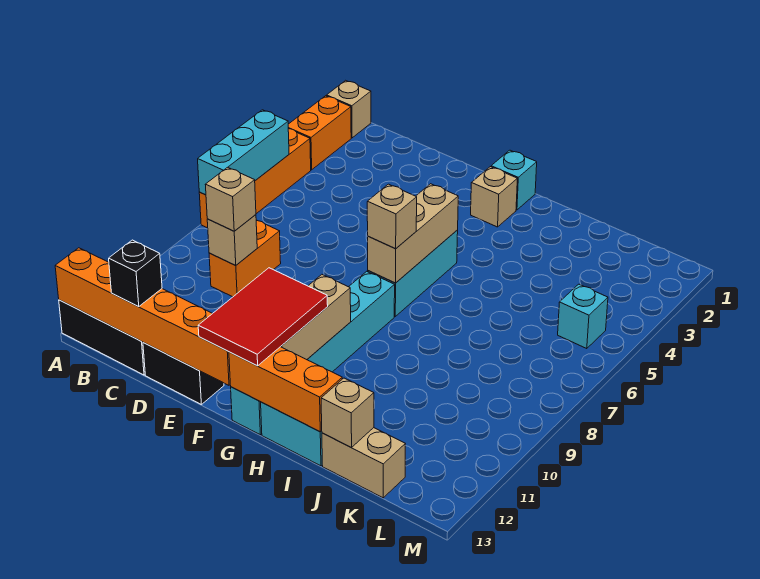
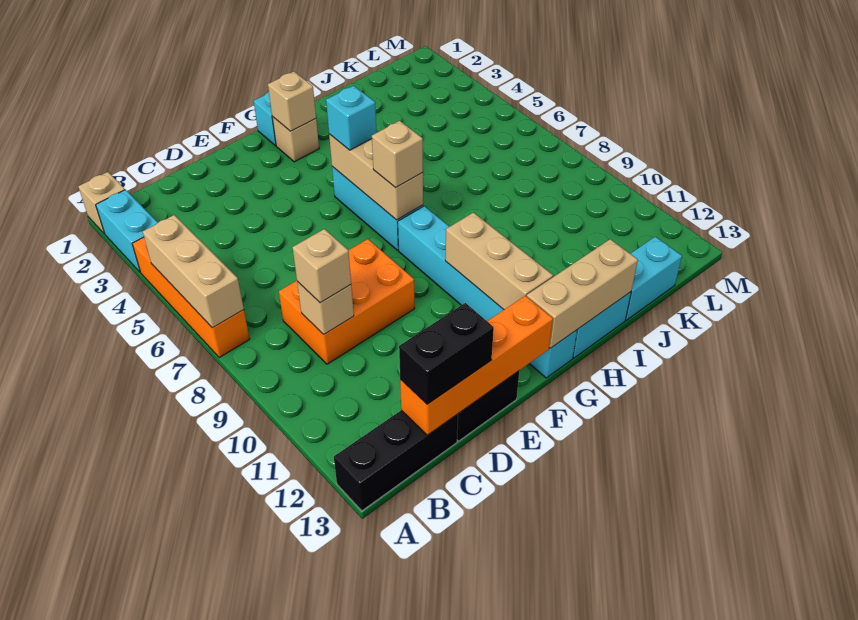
orange 1x2 brick [288,96,351,170] -> cyan 1x2 brick [96,190,158,272]
cyan 1x3 brick [198,110,289,195] -> tan 1x3 brick [143,215,244,328]
orange 1x6 brick [55,248,230,385] -> orange 1x4 brick [400,296,553,435]
orange 1x2 brick [209,220,281,297] -> orange 2x3 brick [279,239,415,364]
black 1x1 brick [109,240,162,307] -> black 1x2 brick [399,303,494,404]
red 2x3 tile [198,268,328,366] -> none
orange 1x3 brick [229,347,342,432] -> tan 1x3 brick [527,239,638,348]
tan 1x2 brick [322,428,405,498] -> cyan 1x2 brick [625,237,682,320]
tan 1x1 brick [321,378,374,447] -> tan 1x1 brick moved to [268,72,316,131]
cyan 1x1 brick [558,284,608,349] -> cyan 1x1 brick moved to [326,86,377,150]

